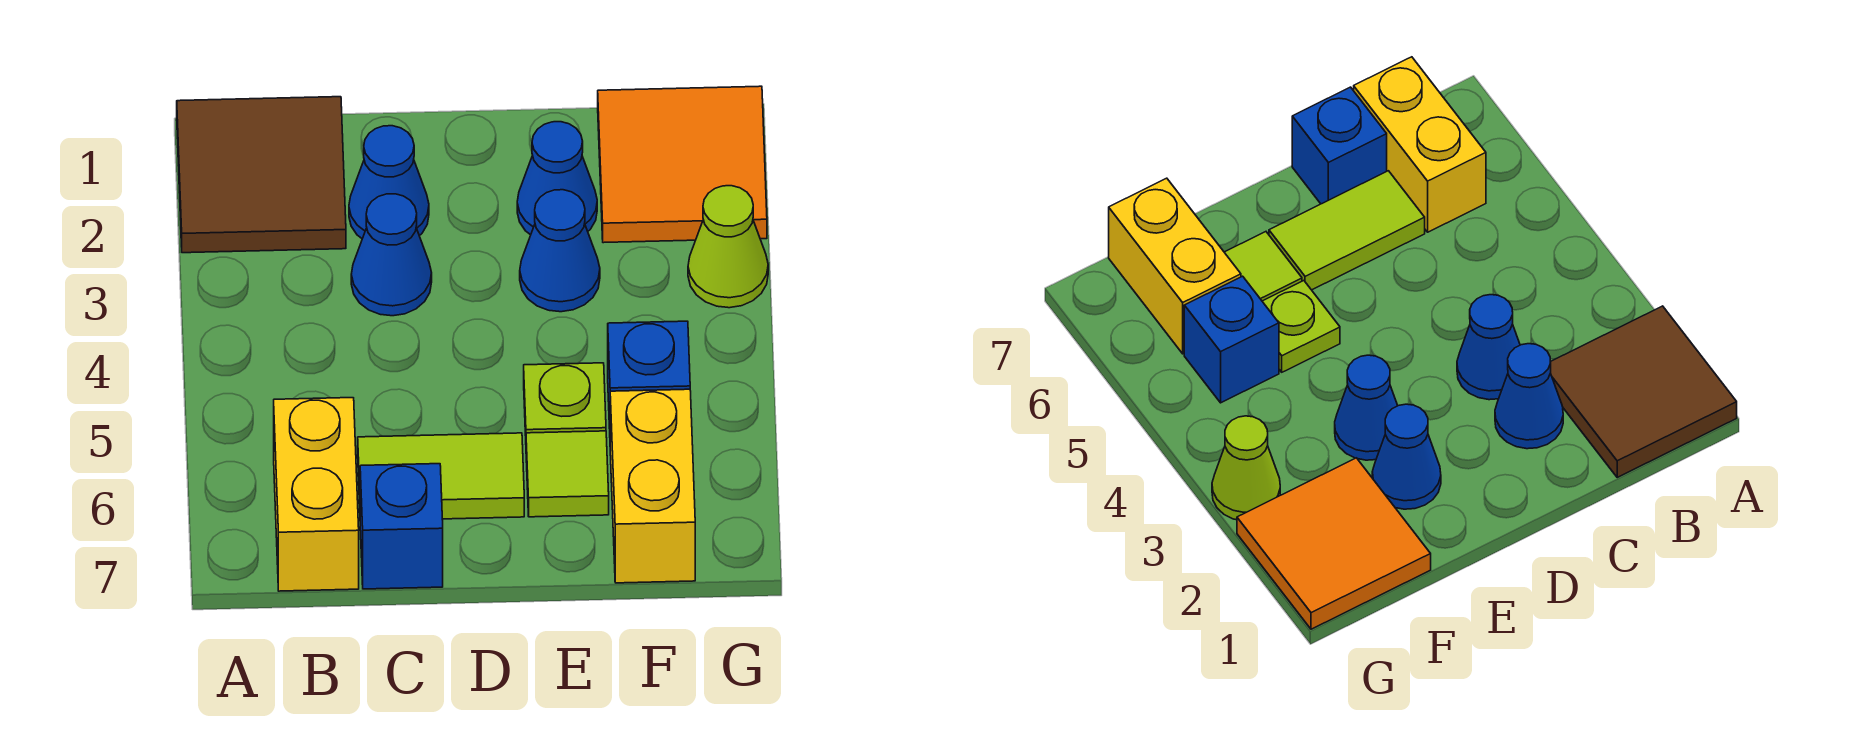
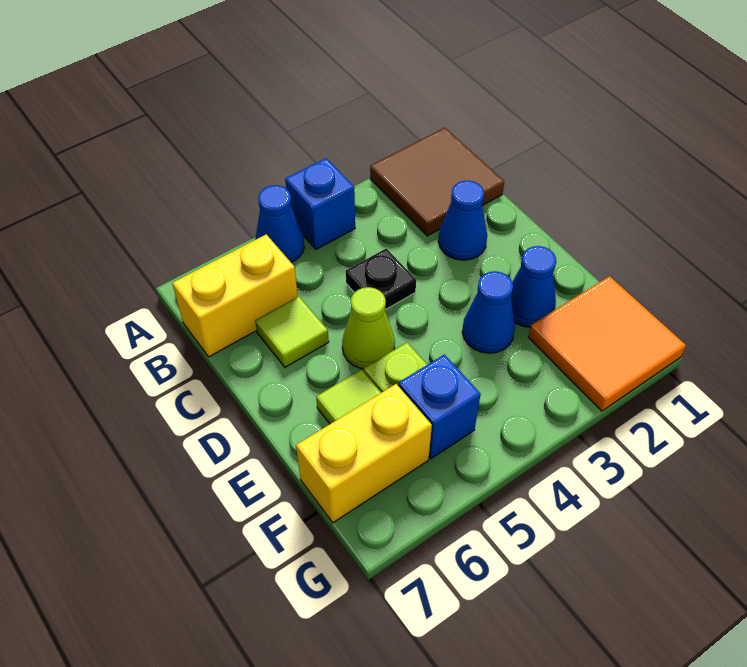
blue 1x1 cone [351,194,432,316] -> blue 1x1 cone moved to [255,185,304,262]
none -> black 1x1 plate [346,248,416,310]
lime 1x2 tile [358,433,524,519] -> lime 1x1 tile [255,296,329,367]
blue 1x1 brick [360,464,443,589] -> blue 1x1 brick moved to [285,158,355,249]
lime 1x1 cone [688,186,768,308] -> lime 1x1 cone moved to [342,287,395,369]

